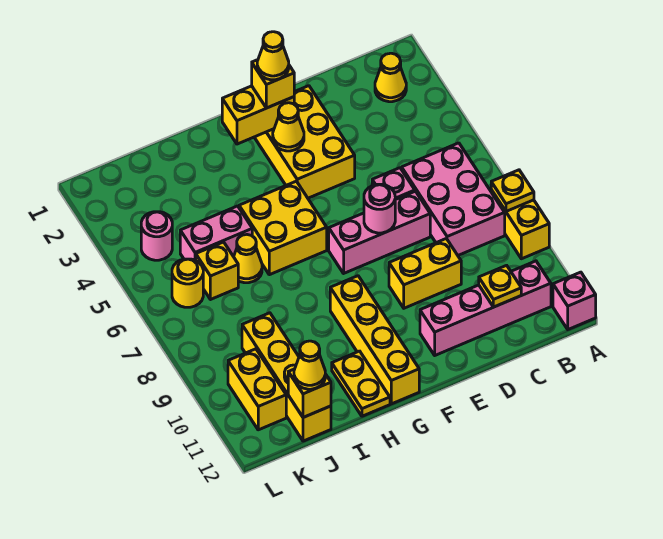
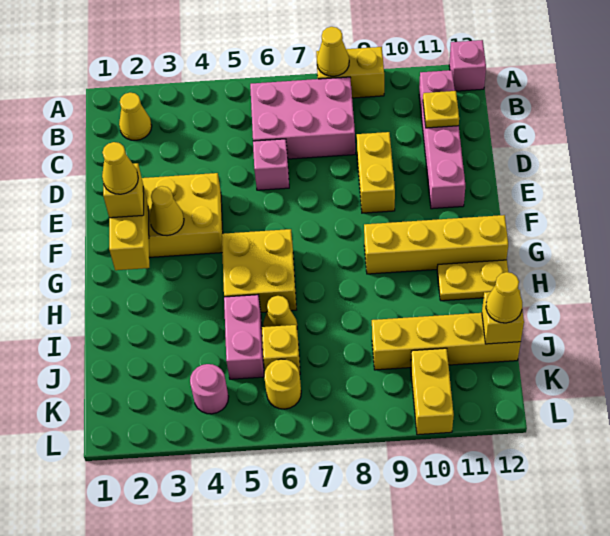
yellow 1x1 plate [491,170,534,211] -> yellow 1x1 cone [317,27,349,76]
pink 1x3 brick [329,191,430,273] -> none
pink 1x1 round brick [364,184,395,233] -> none
yellow 1x2 brick [228,349,286,430] -> yellow 1x2 brick turned to [411,348,454,435]

